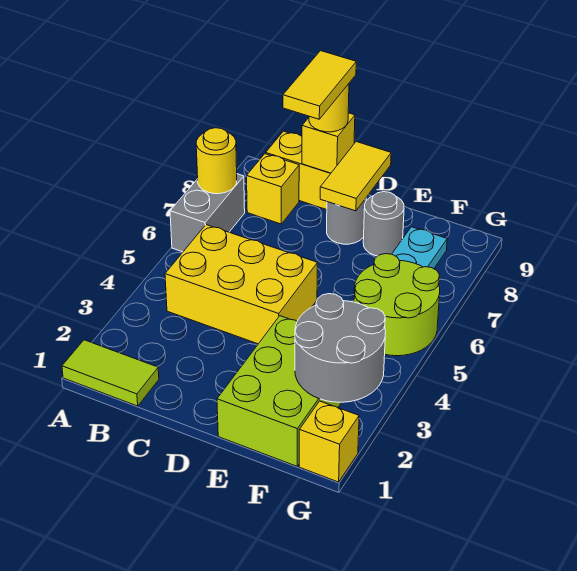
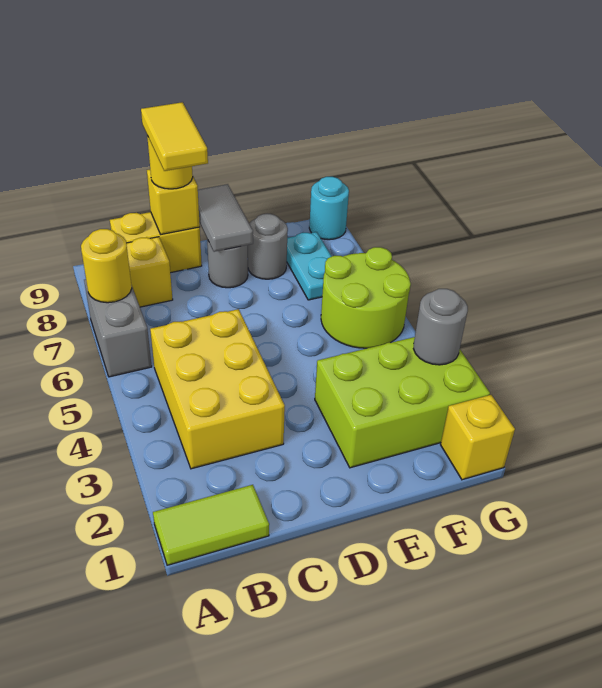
yellow 2x3 brick [165,225,317,344] -> yellow 2x3 brick turned to [150,309,285,469]
yellow 1x2 tile [320,142,391,211] -> grey 1x2 tile [198,184,253,252]
lime 2x3 brick [217,316,342,466] -> lime 2x3 brick turned to [315,337,490,468]
grey 2x2 round brick [295,294,386,402] -> grey 1x1 round brick [413,289,468,365]
none -> cyan 1x1 round brick [309,177,349,240]

